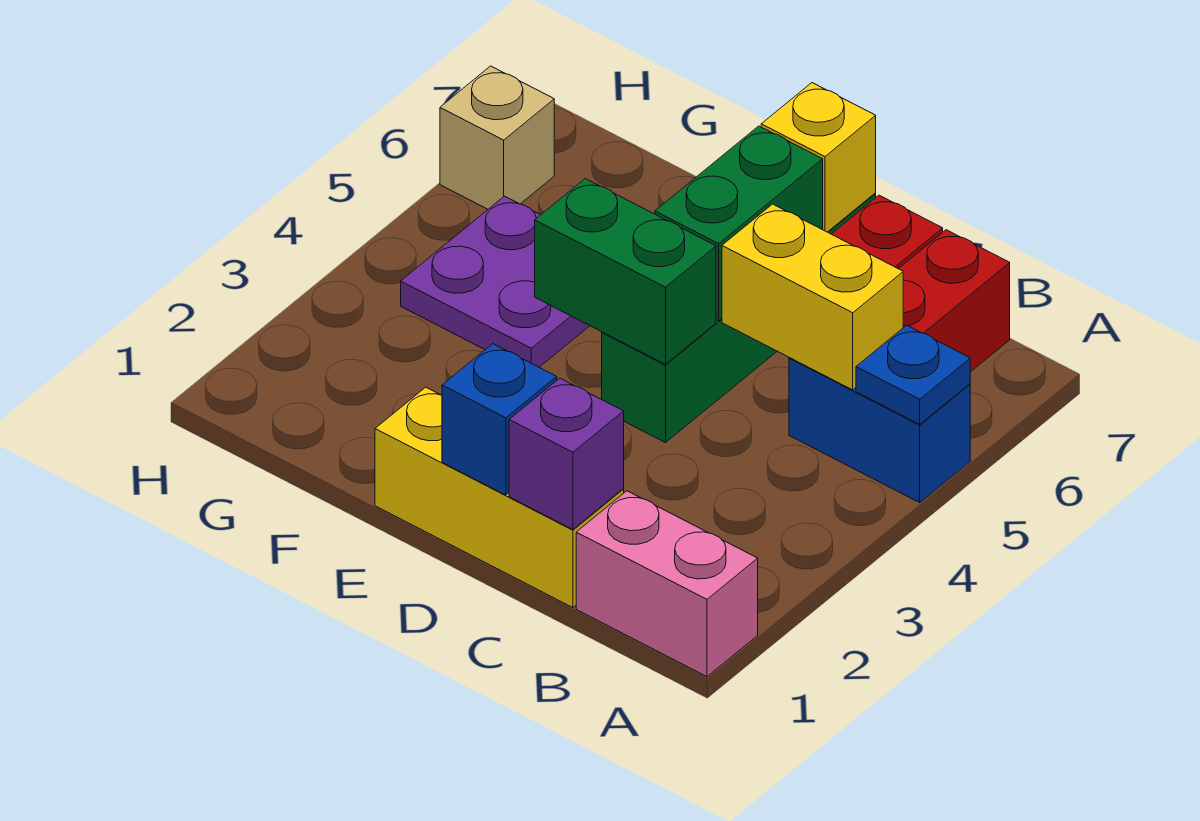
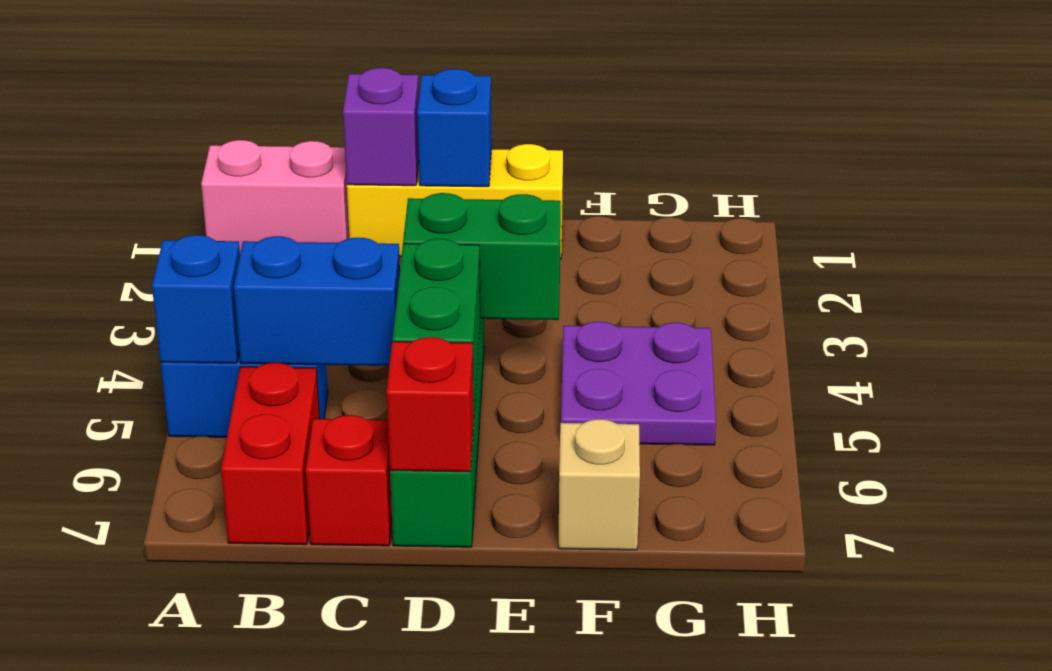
blue 1x1 plate [856,325,970,424] -> blue 1x1 brick [152,235,240,363]
yellow 1x2 brick [722,204,903,390] -> blue 1x2 brick [234,236,400,366]
yellow 1x1 brick [761,83,876,232] -> red 1x1 brick [387,337,474,472]
tan 1x1 brick [440,66,554,209] -> tan 1x1 brick moved to [558,419,640,550]

